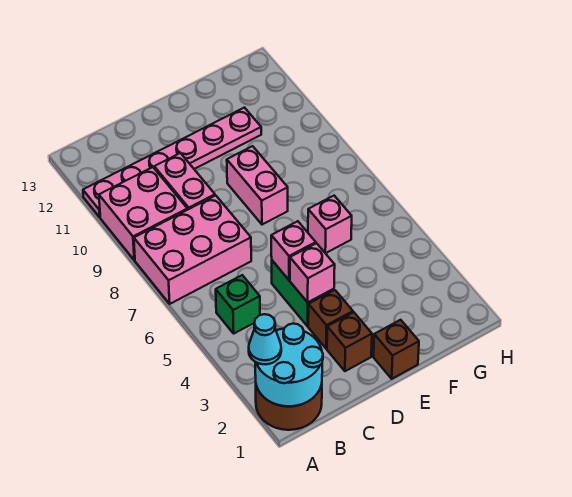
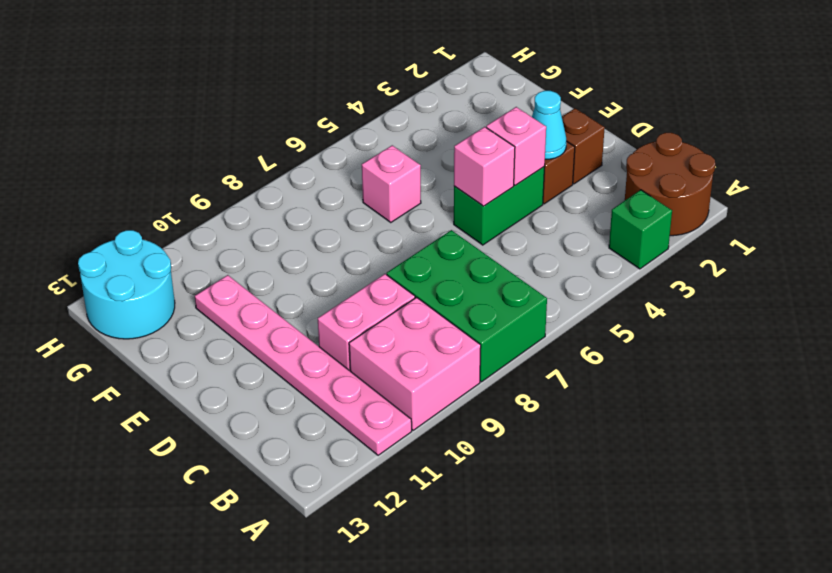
cyan 2x2 round brick [255,324,323,406] -> cyan 2x2 round brick moved to [78,230,175,339]
cyan 1x1 cone [249,314,281,364] -> cyan 1x1 cone moved to [532,91,566,159]
pink 2x3 brick [134,195,251,304] -> green 2x3 brick [387,230,547,382]
green 1x1 brick [216,275,260,333] -> green 1x1 brick moved to [609,190,672,269]
brown 1x1 brick [374,320,419,379] -> none
pink 1x2 brick [227,146,288,225] -> none

